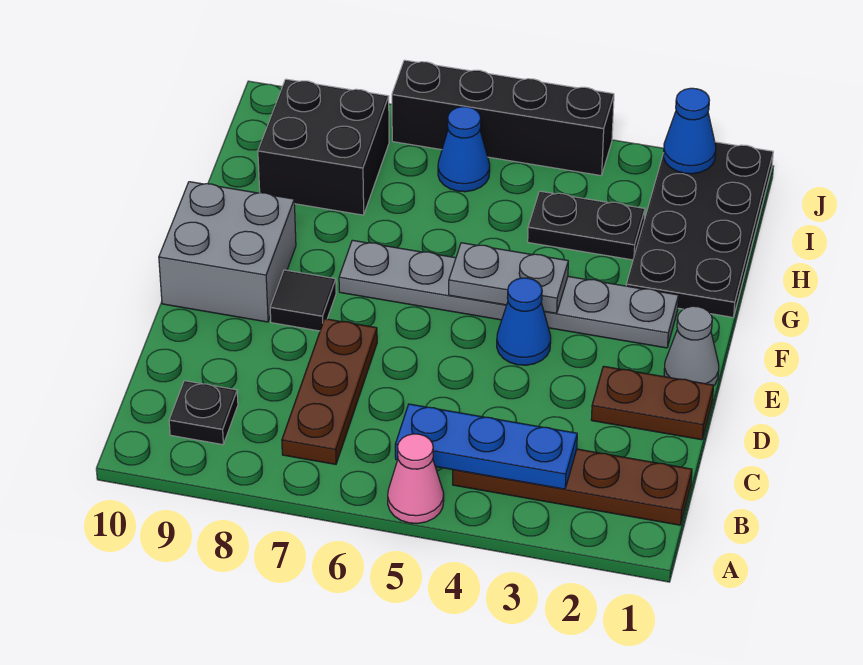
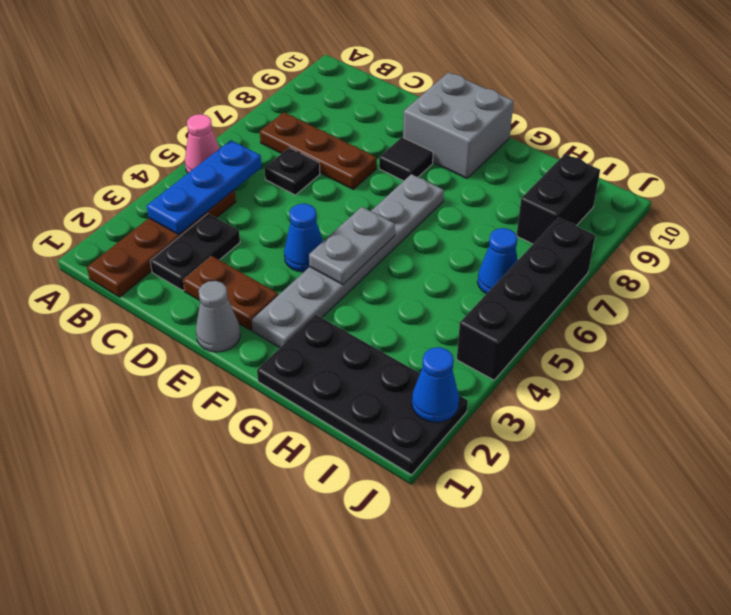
black 1x1 plate [169,381,238,445] -> black 1x1 plate moved to [265,148,320,195]
brown 1x2 plate [591,366,714,440] -> brown 1x2 plate turned to [183,256,278,330]
black 1x2 plate [528,191,645,260] -> black 1x2 plate moved to [150,214,240,291]
black 2x2 brick [258,79,389,215] -> black 1x2 brick [516,154,600,244]

